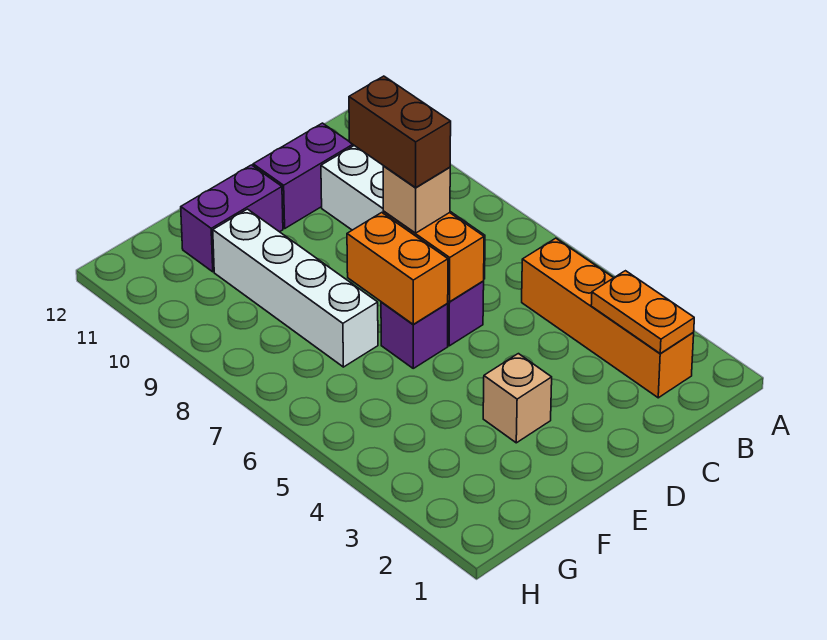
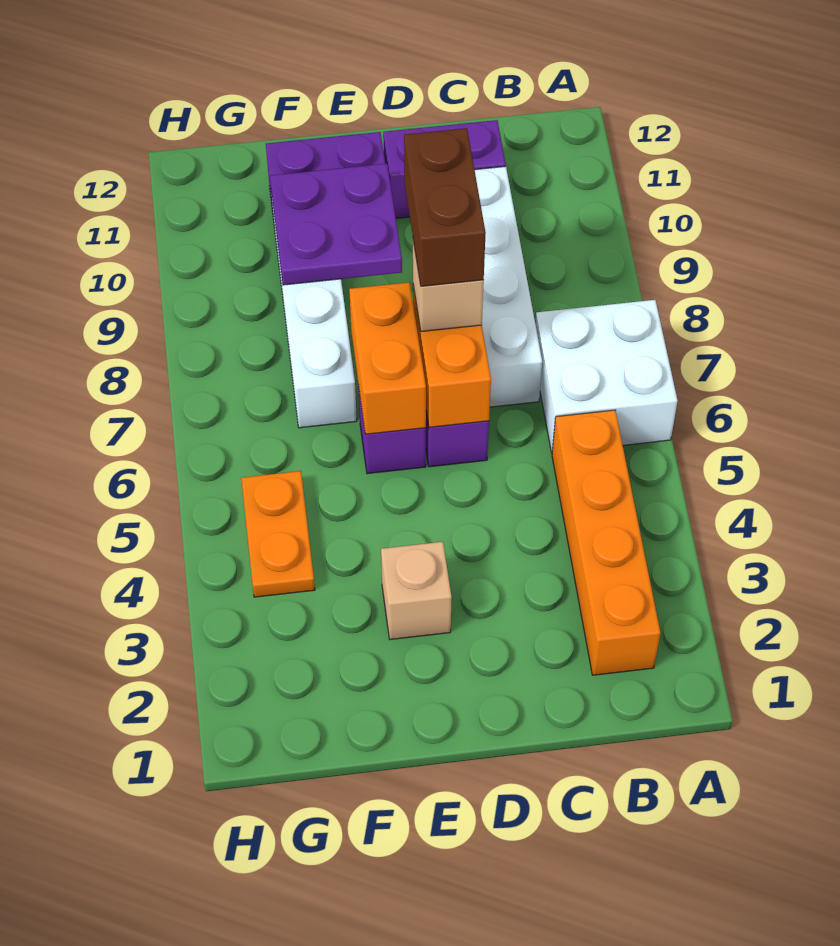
none -> white 2x2 brick [535,300,678,453]
orange 1x2 plate [591,271,694,353] -> orange 1x2 plate moved to [241,471,315,597]
none -> purple 2x2 plate [270,164,402,285]

